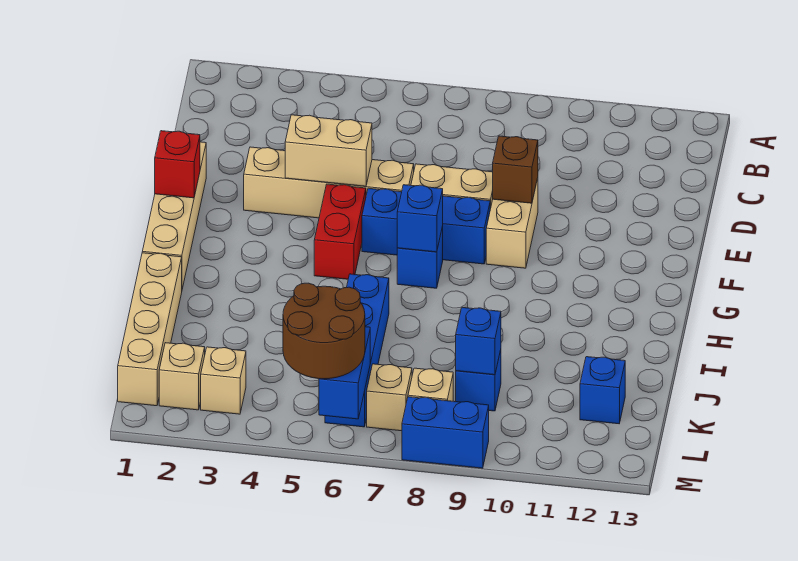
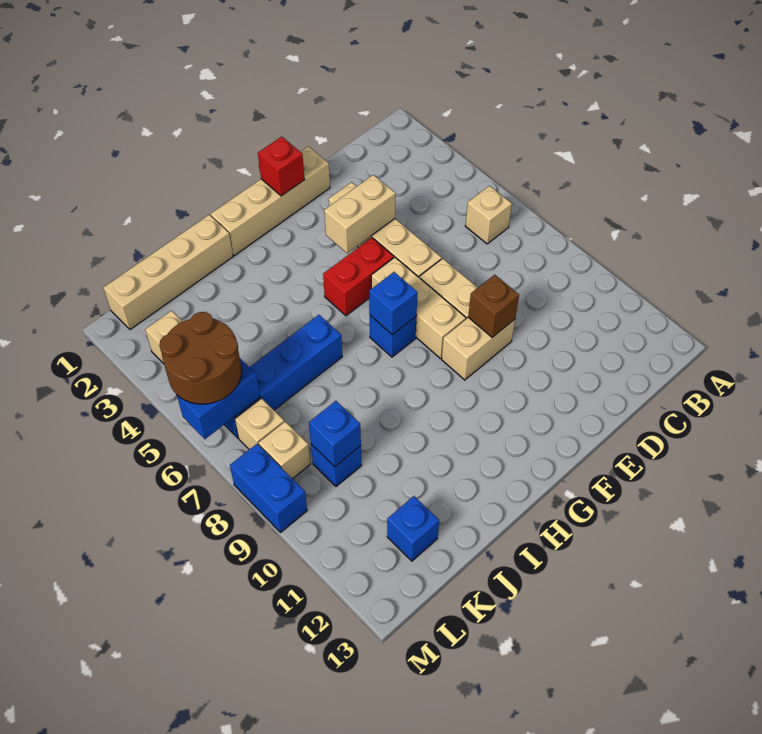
tan 1x2 brick [285,115,372,186] -> tan 1x2 brick turned to [324,175,396,253]
blue 1x3 brick [362,188,490,264] -> tan 1x3 brick [371,257,466,359]
tan 1x1 brick [159,343,205,410] -> tan 1x1 brick moved to [465,186,512,244]

